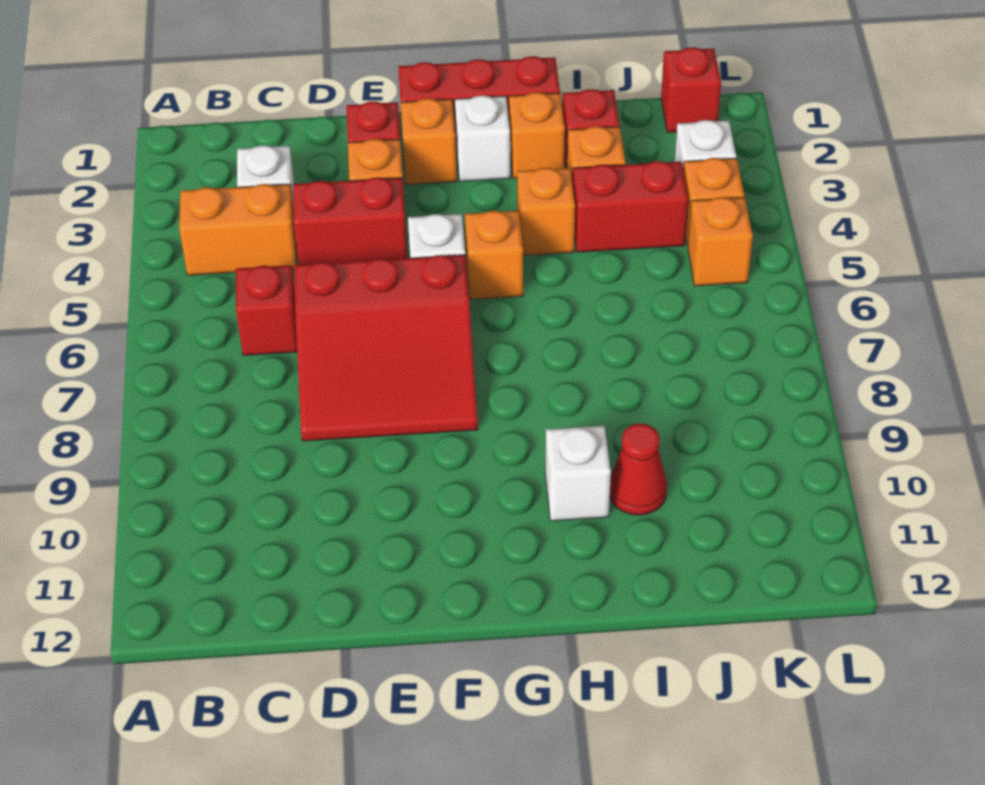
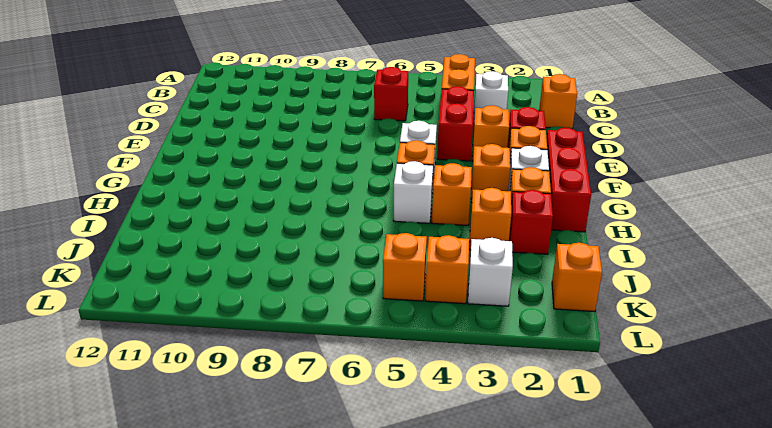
none -> orange 1x1 brick [539,74,577,129]
red 3x3 slope [294,255,478,441] -> none
none -> orange 1x1 brick [471,144,510,203]
white 1x1 brick [545,426,611,521] -> white 1x1 brick moved to [394,161,433,223]
red 1x2 brick [573,161,688,252] -> none
red 1x1 cone [610,424,667,515] -> none
red 1x1 brick [661,47,721,132] -> orange 1x1 brick [552,243,602,312]

